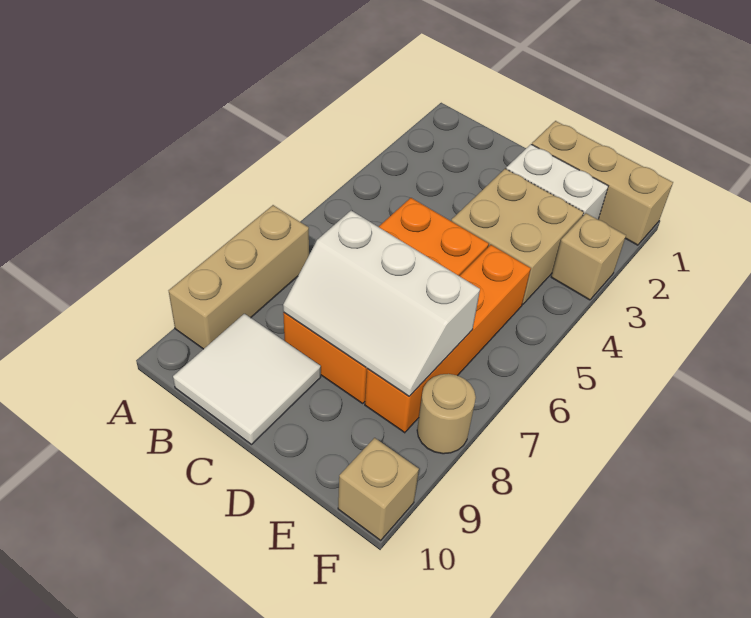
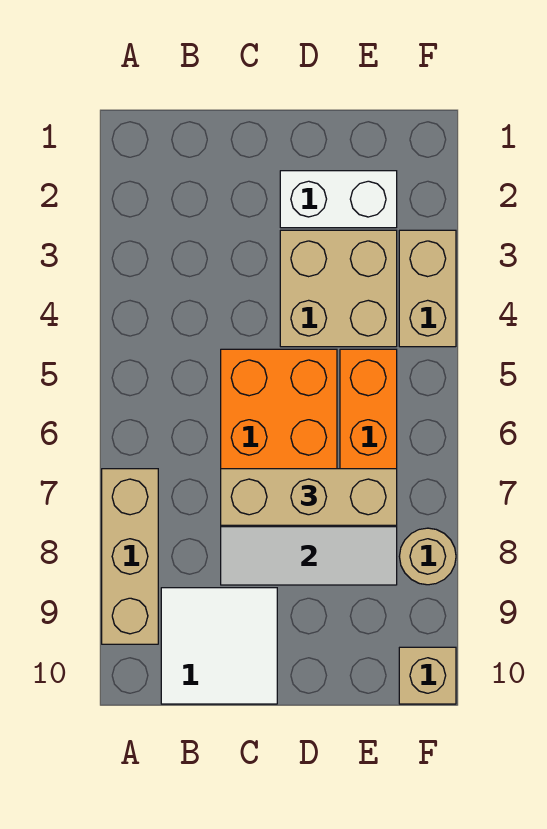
tan 1x3 brick [532,121,673,245] -> tan 1x3 brick moved to [221,469,397,525]
tan 1x1 brick [551,213,626,300] -> tan 1x2 brick [399,230,456,347]

